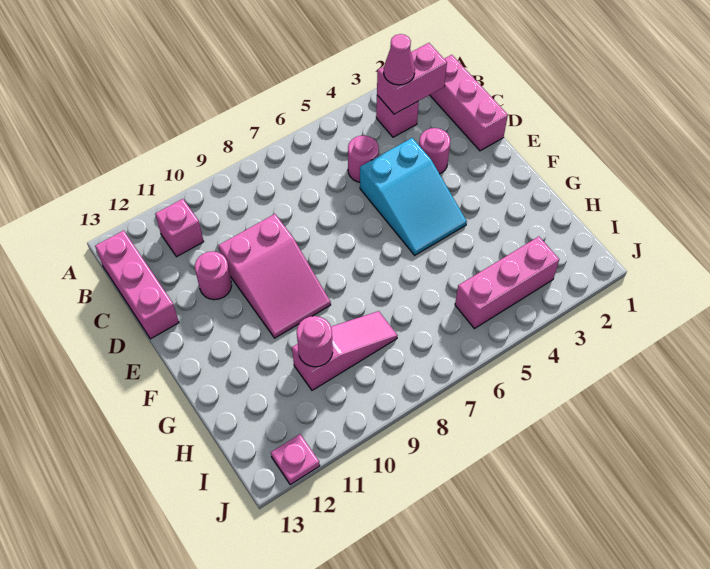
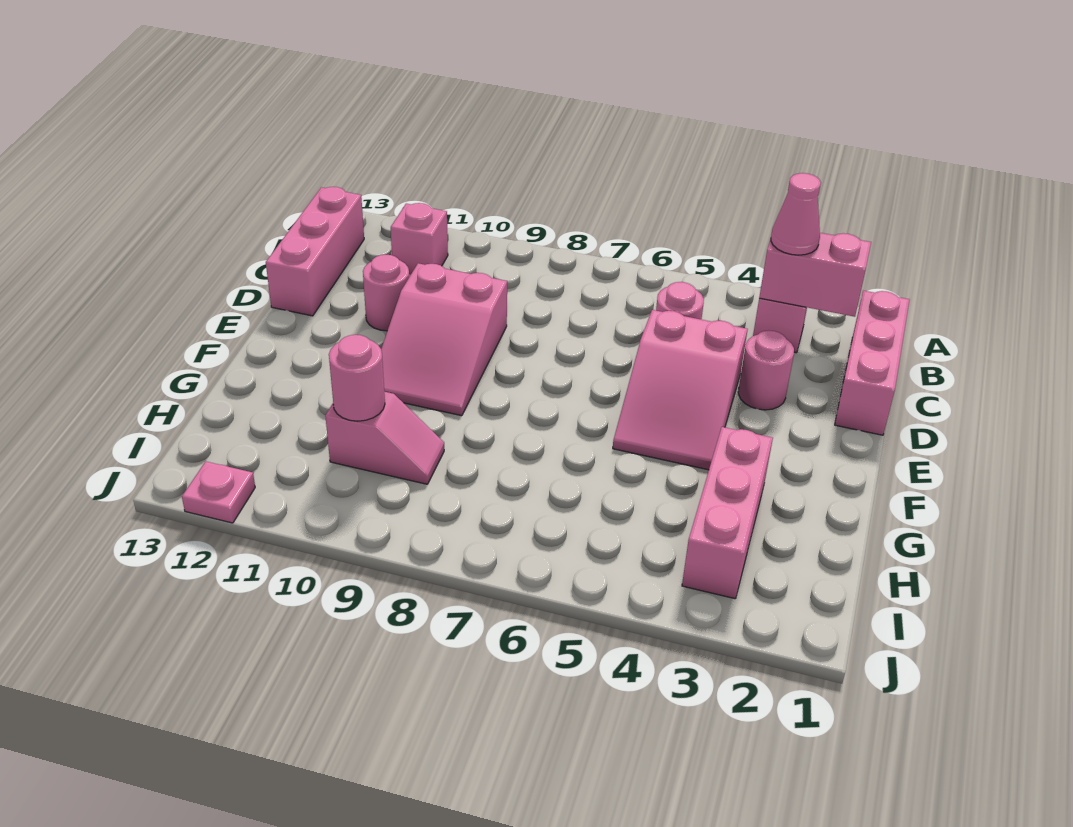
cyan 2x3 slope [360,138,467,255] -> pink 2x3 slope [613,310,748,470]
pink 1x3 slope [292,311,398,390] -> pink 1x2 slope [325,392,444,484]
pink 1x3 brick [455,237,559,329] -> pink 1x3 brick turned to [682,427,773,599]

